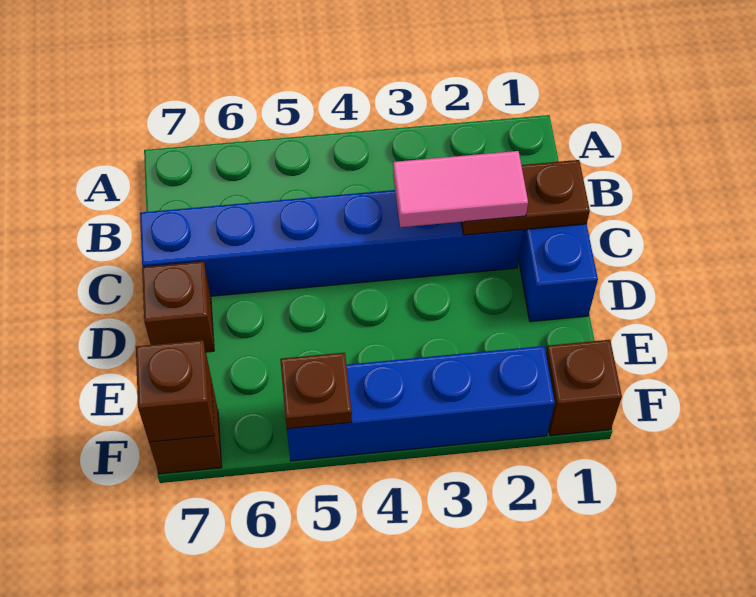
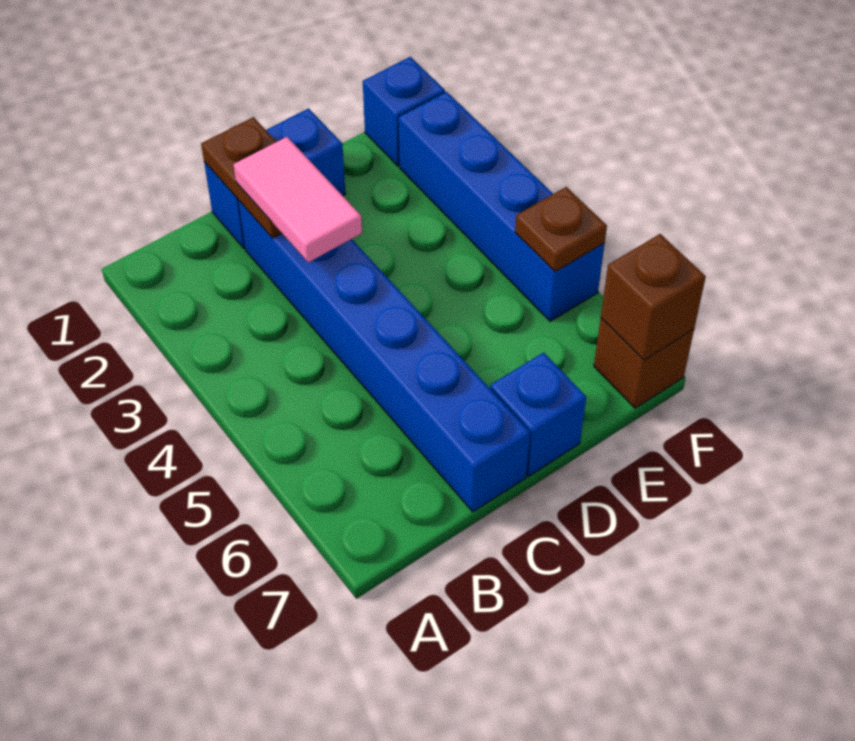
brown 1x1 brick [142,262,214,352] -> blue 1x1 brick [490,352,586,476]
brown 1x1 brick [546,340,622,436] -> blue 1x1 brick [363,57,445,166]

